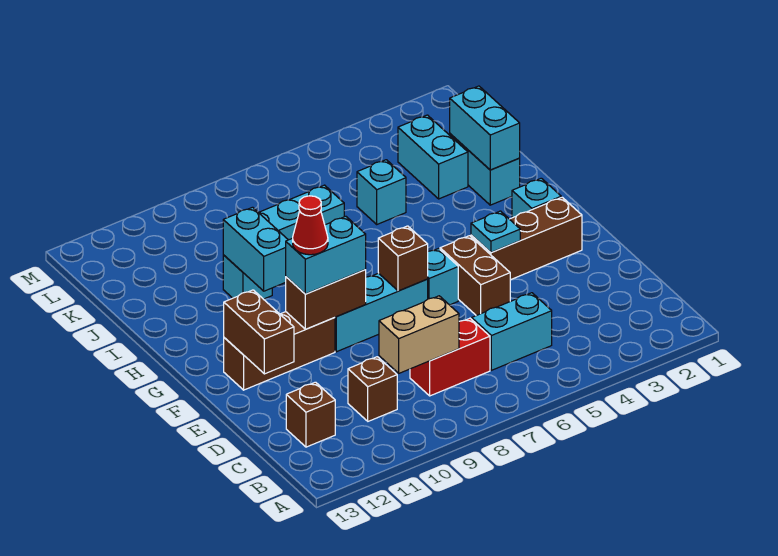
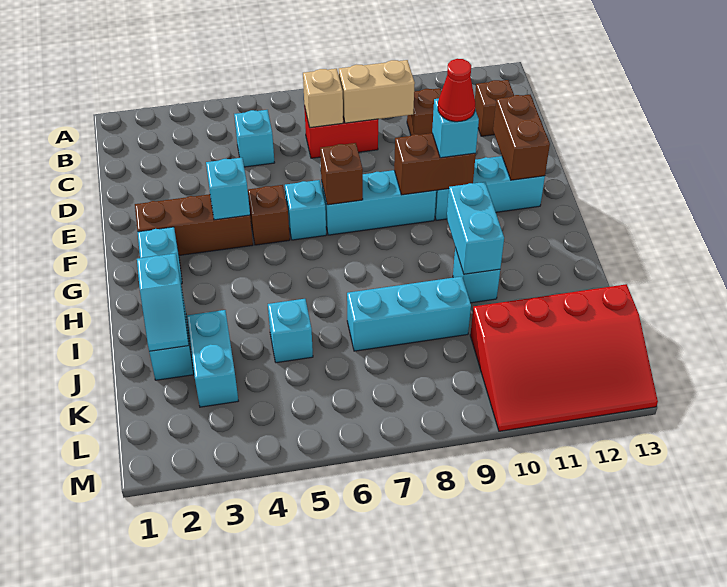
cyan 1x2 brick [472,293,552,370] -> cyan 1x1 brick [234,110,275,167]
none -> tan 1x1 brick [303,69,343,128]
brown 1x2 brick [440,236,510,316] -> brown 1x1 brick [248,185,290,245]
cyan 1x1 plate [471,211,520,253] -> cyan 1x1 brick [206,158,250,220]
cyan 1x2 brick [286,216,366,294] -> cyan 1x1 brick [432,98,479,158]
brown 1x3 brick [224,312,335,390] -> cyan 1x3 brick [435,156,545,220]
cyan 1x2 brick [450,86,520,170] -> cyan 1x2 slope [137,253,189,352]
none -> red 3x4 slope [470,284,658,431]

